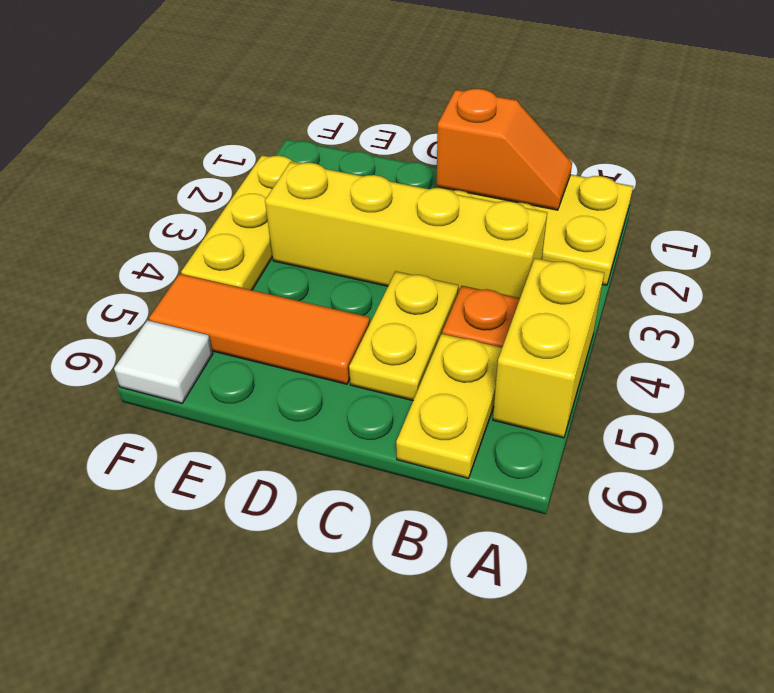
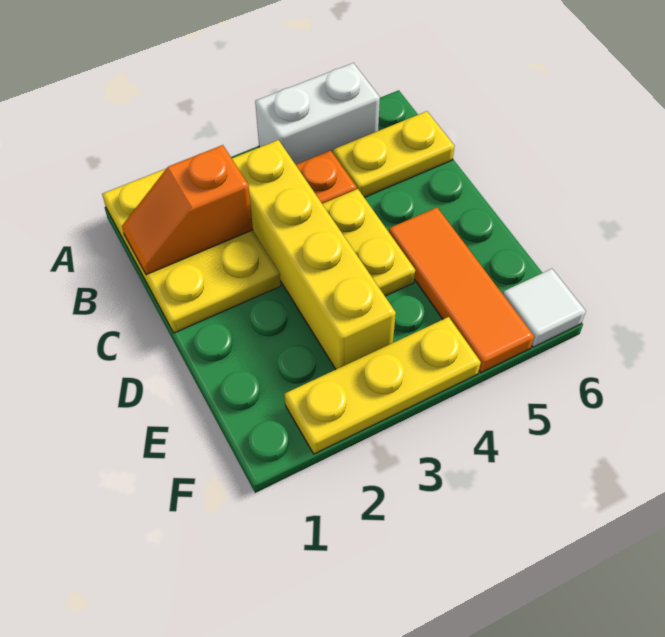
yellow 1x2 brick [493,258,604,438] -> white 1x2 brick [255,63,380,164]
orange 1x2 slope [437,89,572,210] -> orange 1x2 slope turned to [122,145,253,275]
yellow 1x2 plate [349,272,458,401] -> yellow 1x2 plate turned to [323,189,415,296]

